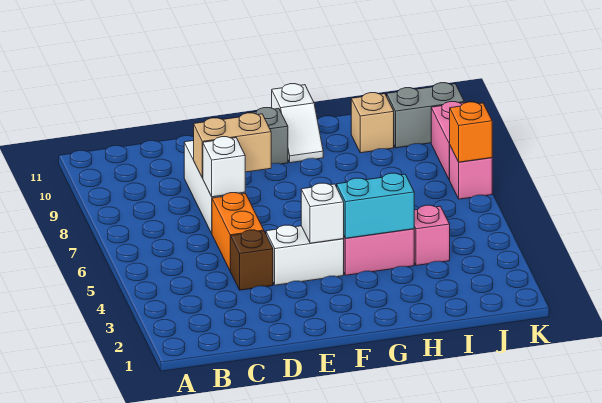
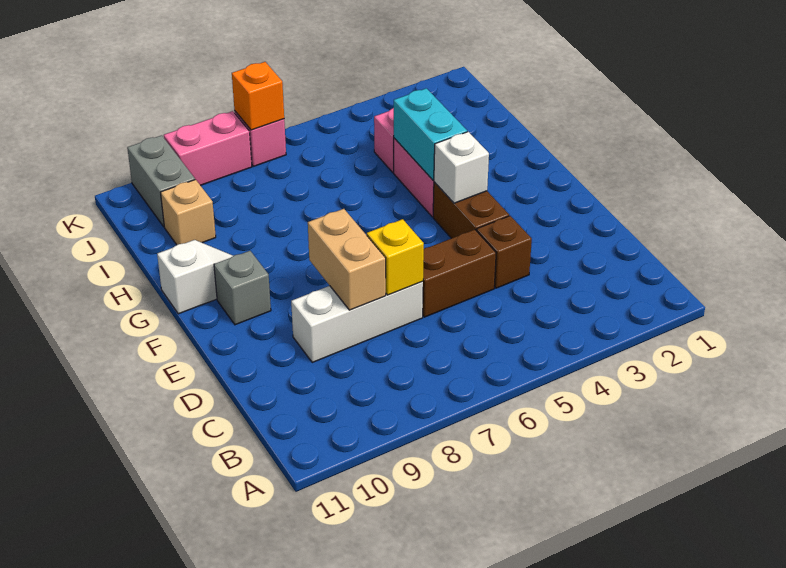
orange 1x2 brick [212,193,264,271] -> brown 1x2 brick [423,229,496,317]
white 1x1 brick [203,137,245,197] -> yellow 1x1 brick [367,219,424,295]
white 1x2 brick [266,225,344,285] -> brown 1x2 brick [433,182,509,238]

